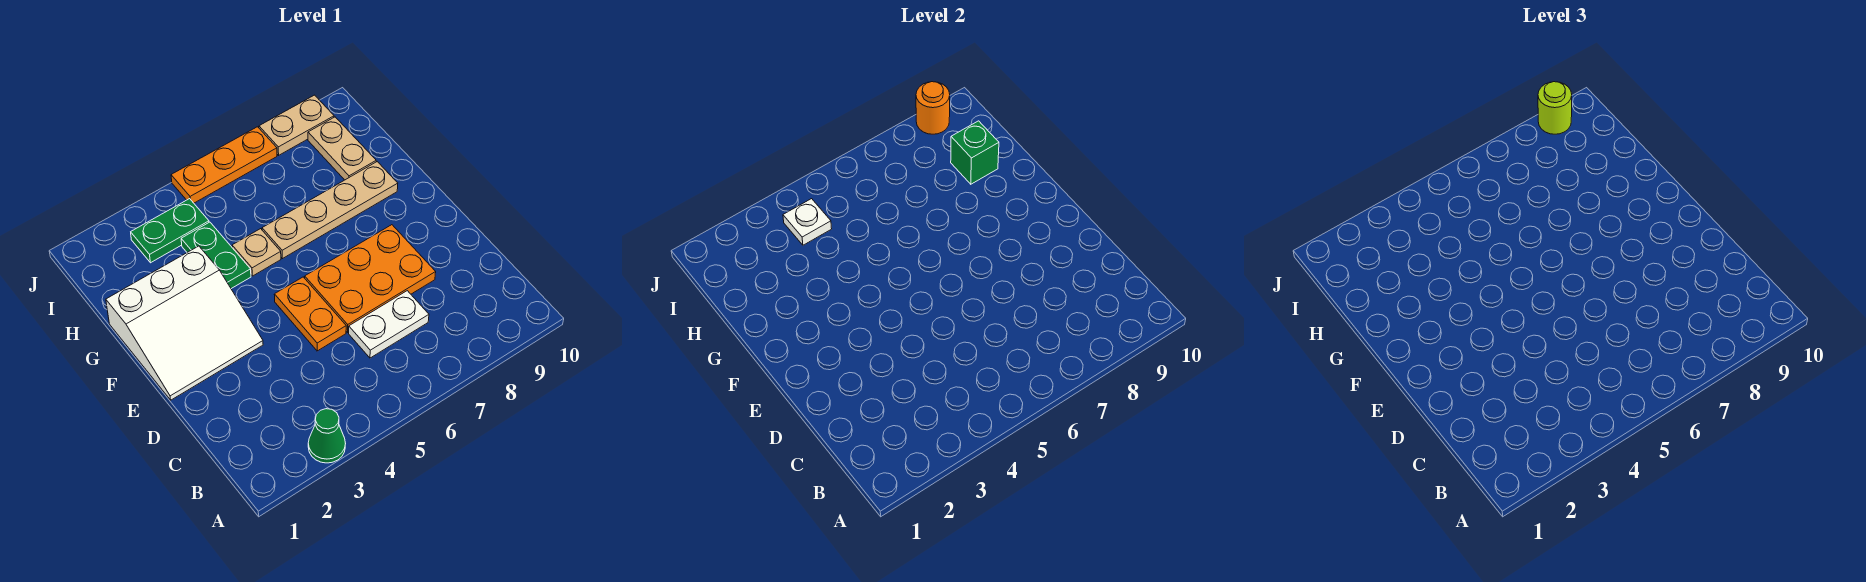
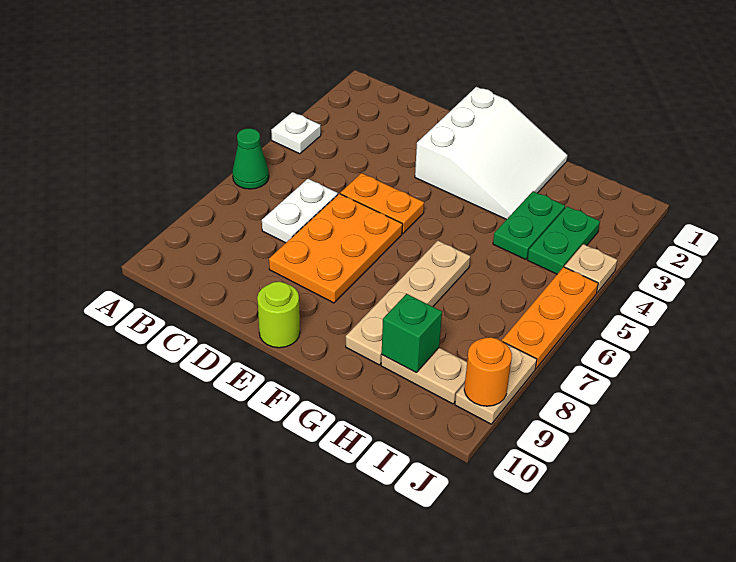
green 1x1 cone [308,409,346,463] -> green 1x1 cone moved to [232,128,269,189]
white 3x3 slope [106,246,263,400] -> white 3x3 slope turned to [415,87,568,220]
green 1x2 plate [181,222,251,289] -> green 1x2 plate turned to [493,191,565,259]
tan 1x1 plate [232,229,281,276] -> tan 1x1 plate moved to [564,244,617,293]
white 1x1 plate [783,199,832,245] -> white 1x1 plate moved to [271,112,321,154]
lime 1x1 round brick [1538,82,1572,134] -> lime 1x1 round brick moved to [257,282,300,348]

